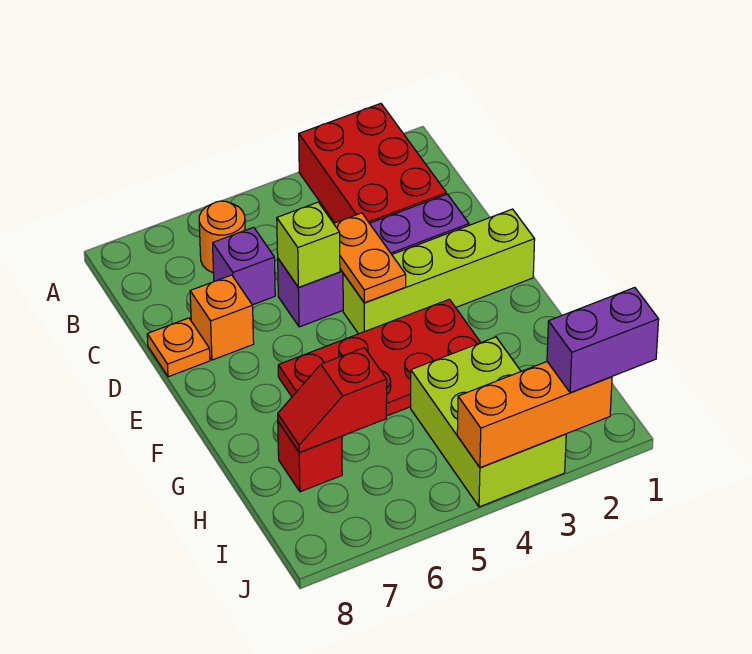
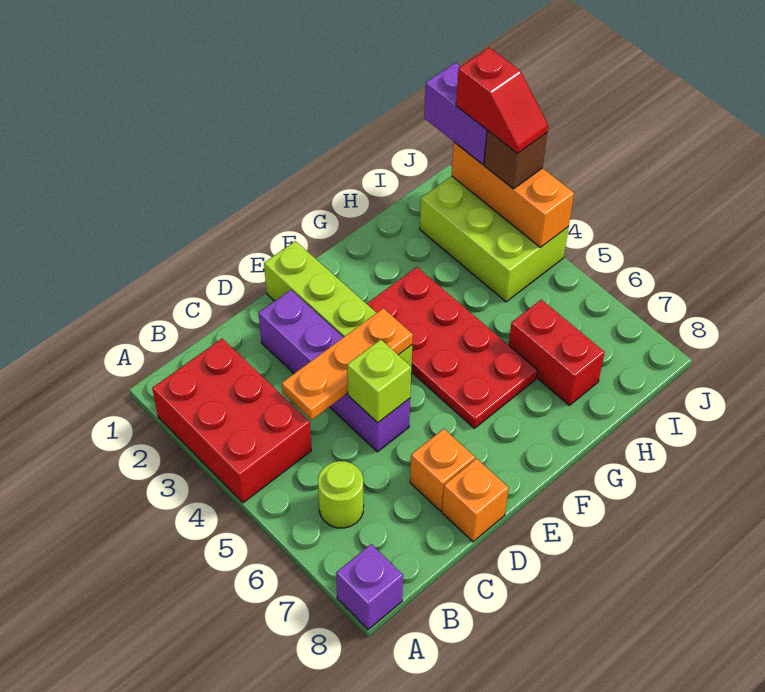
red 2x3 brick [299,104,446,223] -> red 2x3 brick turned to [152,339,311,503]
orange 1x1 round brick [199,201,245,273] -> lime 1x1 round brick [318,461,364,528]
purple 1x1 brick [213,227,275,305] -> purple 1x1 brick moved to [336,544,403,630]
orange 1x2 plate [334,213,406,303] -> orange 1x3 plate [282,308,413,420]
orange 1x1 plate [147,318,210,377] -> orange 1x1 brick [442,459,509,542]
lime 2x3 brick [411,337,566,507] -> lime 2x3 brick turned to [420,176,569,302]
red 1x2 slope [278,348,387,453] -> red 1x2 slope moved to [456,48,548,154]
red 1x1 brick [278,422,342,492] -> red 1x2 brick [509,300,605,405]
none -> brown 1x1 brick [484,130,547,189]

